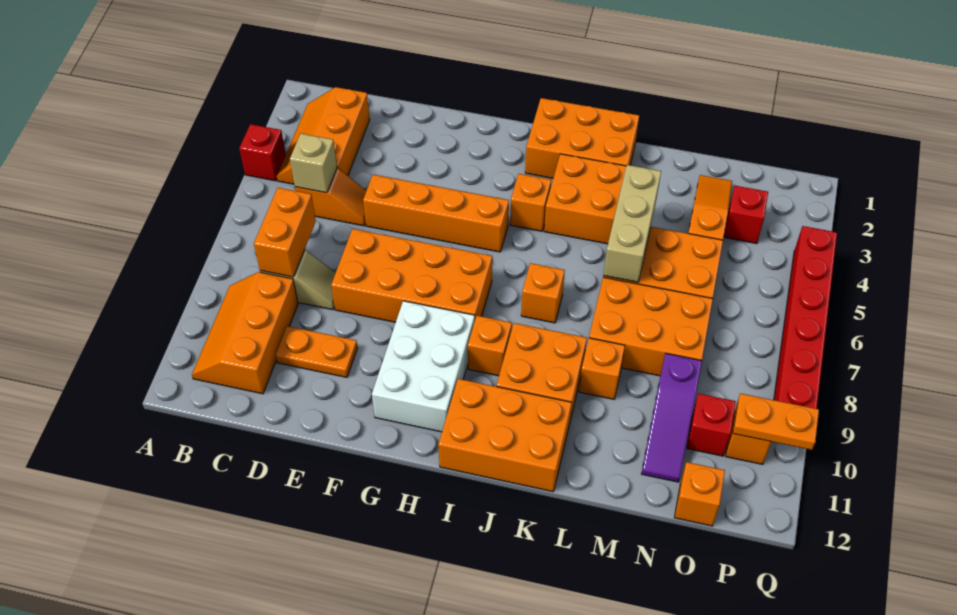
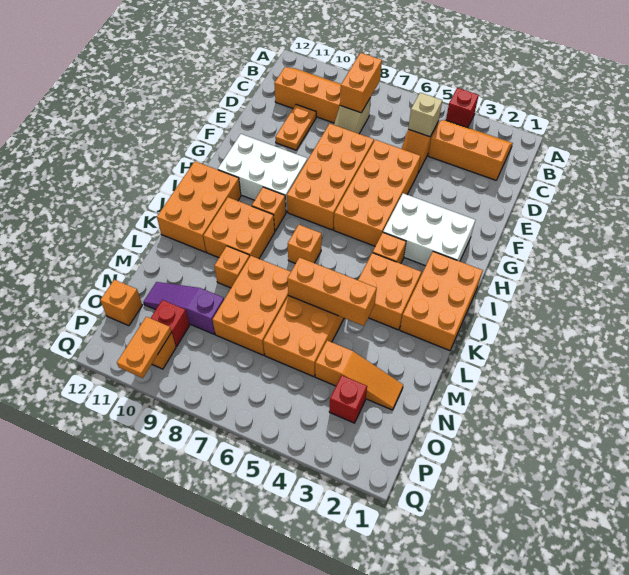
orange 1x2 brick [254,188,316,277] -> orange 1x2 brick turned to [340,53,382,113]
orange 1x4 brick [363,175,509,252] -> orange 2x4 brick [334,140,421,246]
none -> white 2x3 brick [383,193,475,266]
tan 1x3 brick [603,165,661,282] -> orange 1x3 brick [287,257,377,326]
red 1x6 brick [774,226,837,409] -> none

